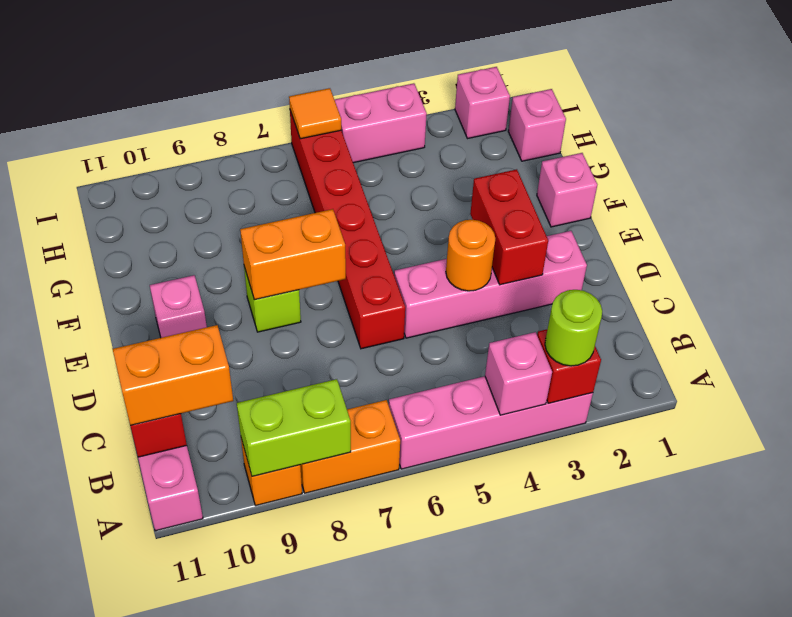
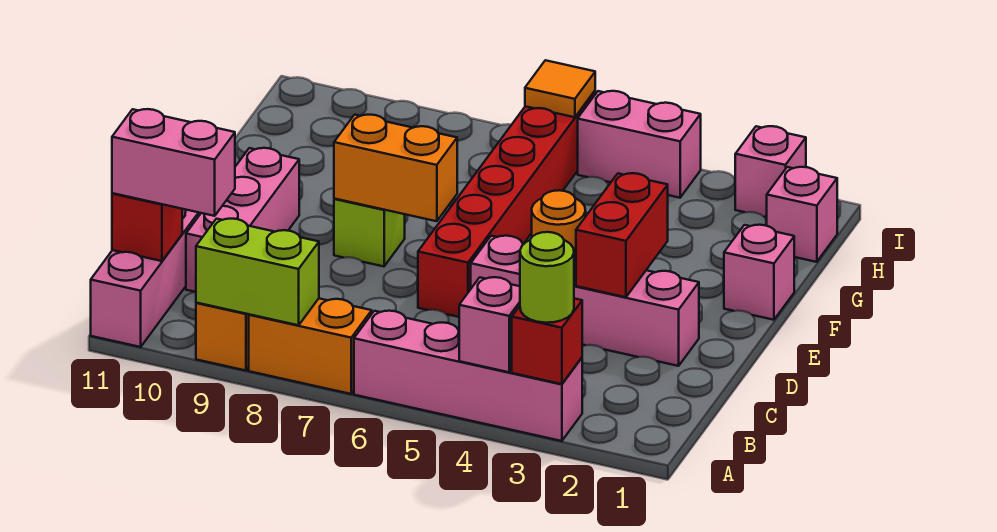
orange 1x2 brick [113,325,233,425] -> pink 1x2 brick [112,109,235,216]
pink 1x1 brick [150,275,207,338] -> pink 1x3 brick [186,148,299,292]

